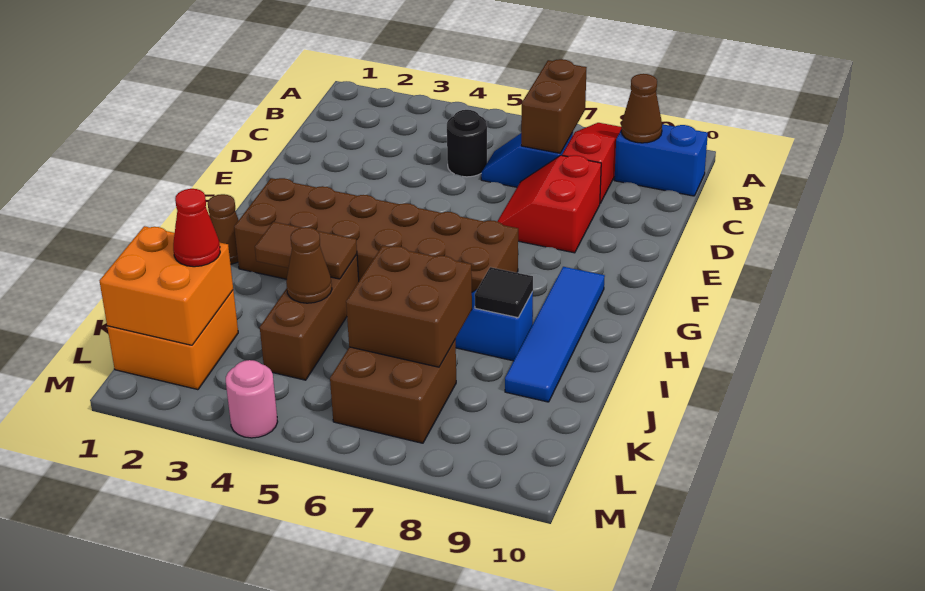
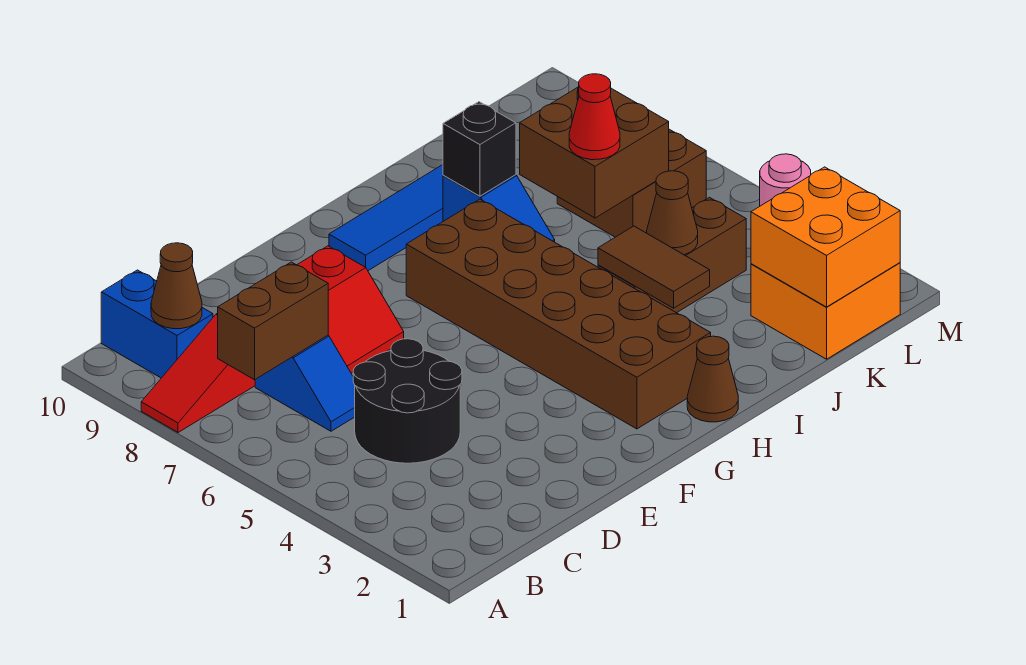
black 1x1 round brick [447,110,487,177] -> black 2x2 round brick [353,339,462,463]
black 1x1 tile [475,267,533,318] -> black 1x1 brick [443,102,516,196]
red 1x1 cone [173,189,220,267] -> red 1x1 cone moved to [569,74,620,160]

